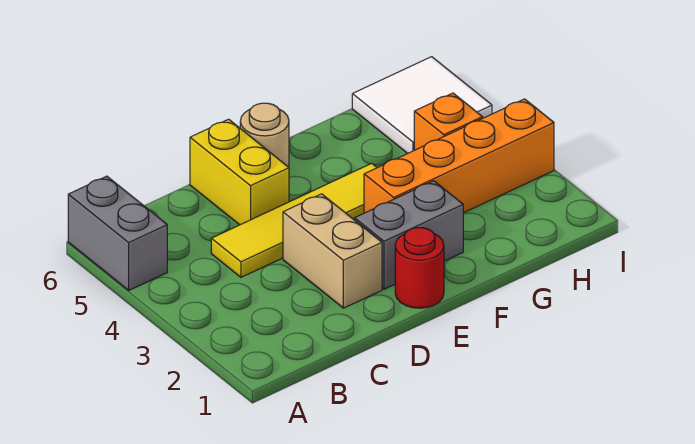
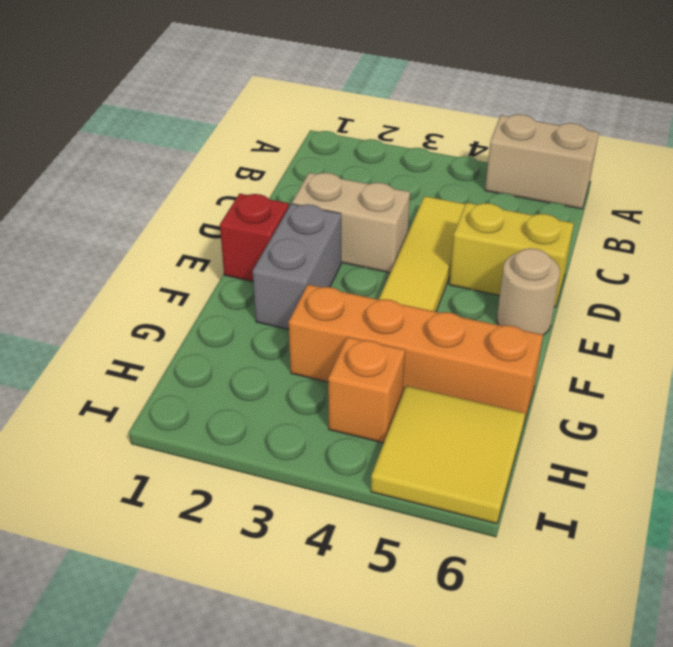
grey 1x2 brick [68,176,167,290] -> tan 1x2 brick [485,114,599,209]
red 1x1 round brick [395,228,444,308] -> red 1x1 brick [220,194,289,281]
orange 1x4 brick [364,99,554,213] -> orange 1x4 brick turned to [289,285,543,426]
white 2x2 tile [352,57,492,153] -> yellow 2x2 tile [371,386,525,524]

